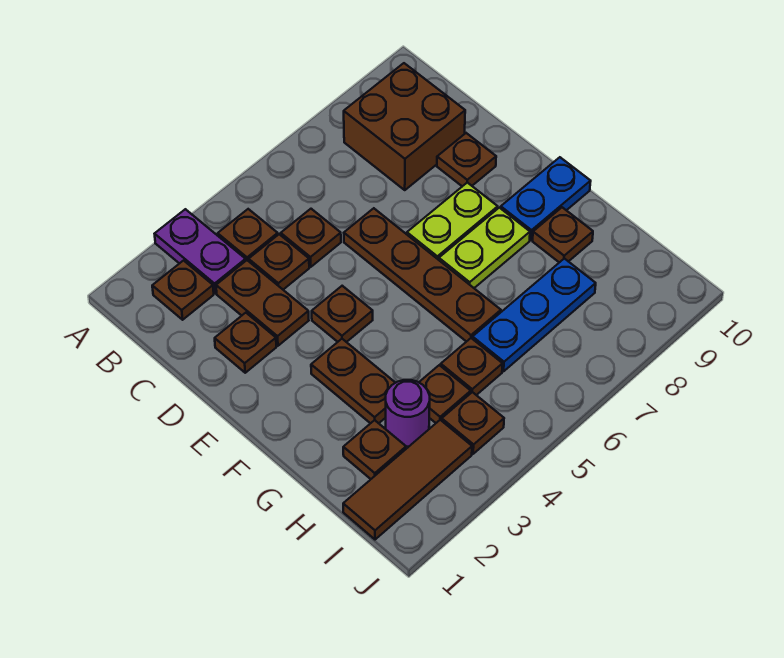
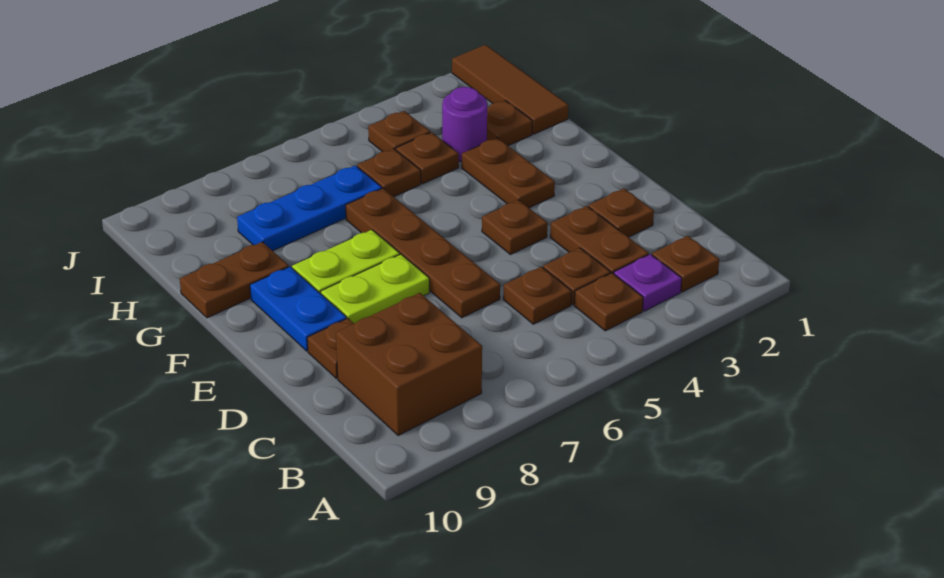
purple 1x2 plate [155,209,246,293] -> purple 1x1 plate [614,254,682,311]
blue 1x2 plate [501,157,591,240] -> blue 1x2 plate turned to [250,267,347,351]
brown 1x1 plate [533,207,593,262] -> brown 1x2 plate [180,242,289,318]
brown 1x3 tile [343,420,472,540] -> brown 1x3 tile turned to [452,45,568,134]

